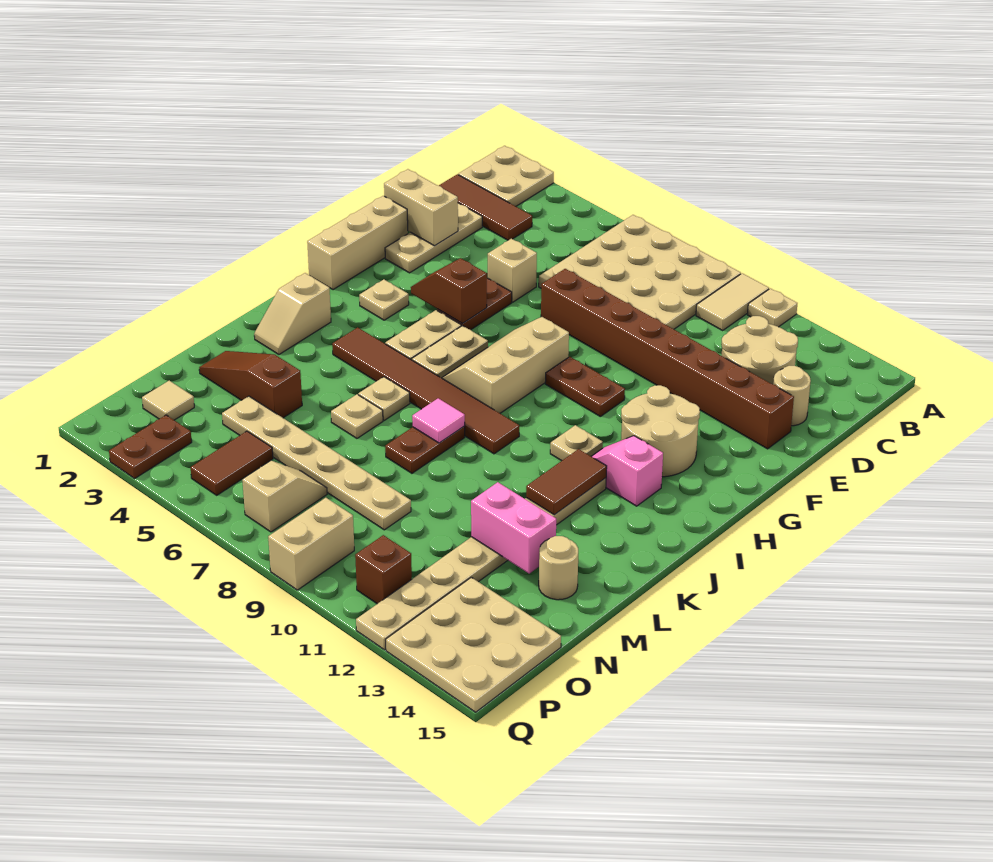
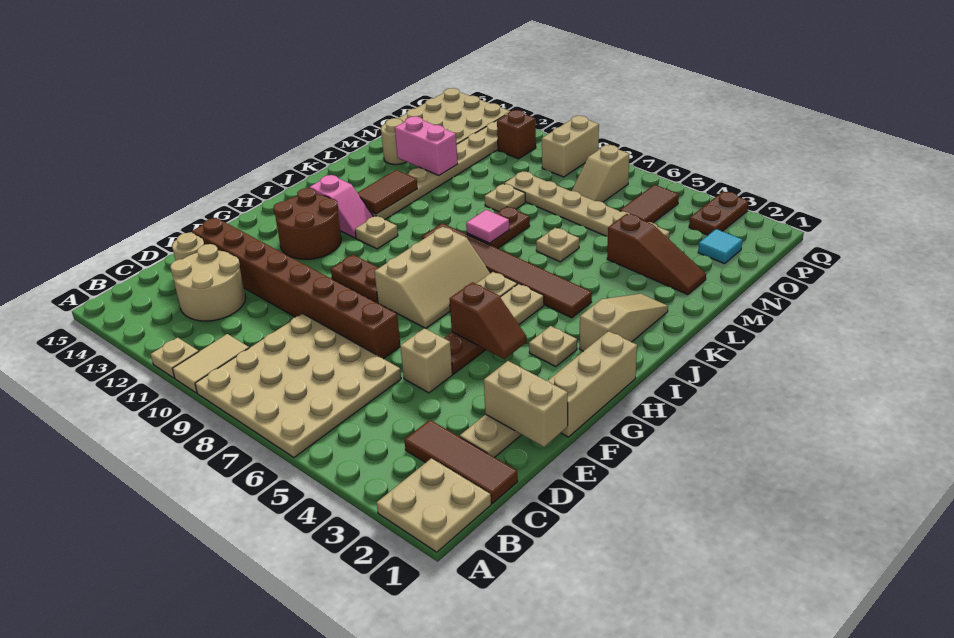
tan 2x2 round brick [621,385,700,477] -> brown 2x2 round brick [273,188,341,259]
tan 1x2 slope [254,273,331,354] -> tan 1x3 slope [579,294,668,351]
tan 1x1 plate [358,377,410,420] -> tan 1x1 plate moved to [485,184,526,212]
tan 1x1 tile [142,381,194,420] -> cyan 1x1 tile [698,229,742,264]

